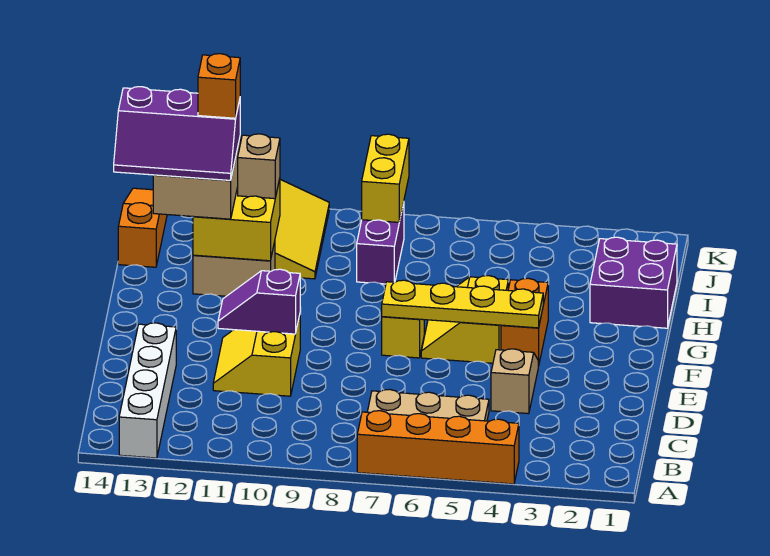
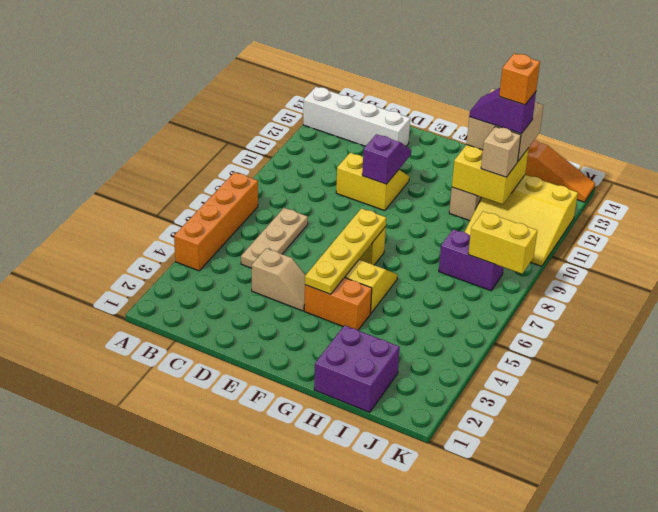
purple 2x3 slope [114,87,240,180] -> purple 1x2 slope [469,88,536,134]

